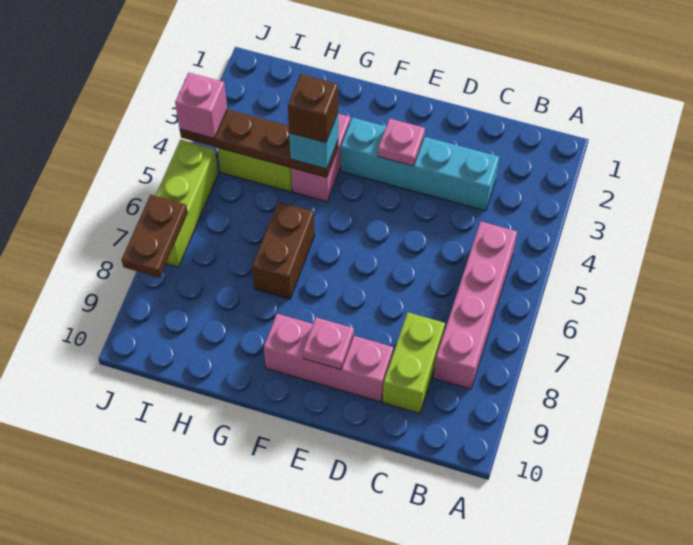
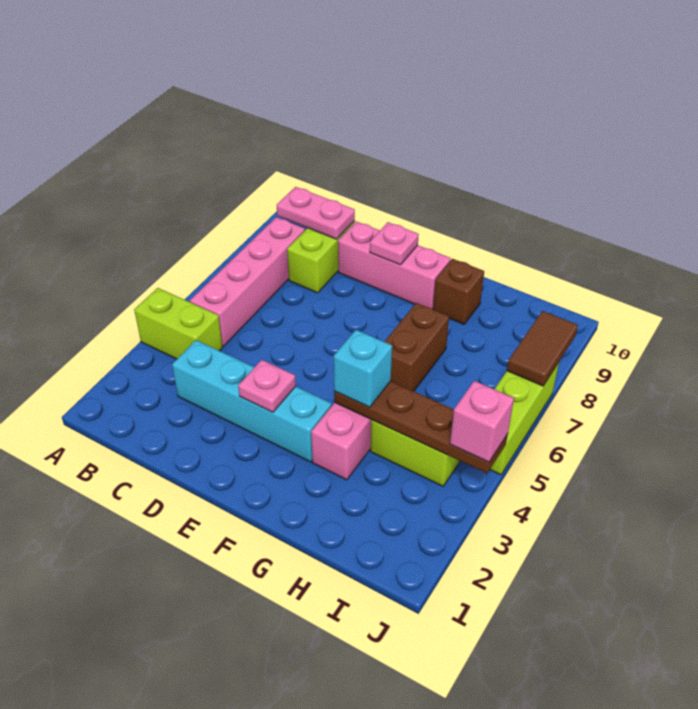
none -> lime 1x2 brick [134,288,223,359]
none -> pink 1x2 plate [277,187,355,239]
brown 1x1 brick [288,74,338,143] -> brown 1x1 brick moved to [433,259,484,324]
brown 1x2 plate [122,195,188,277] -> brown 1x2 tile [507,311,578,386]

